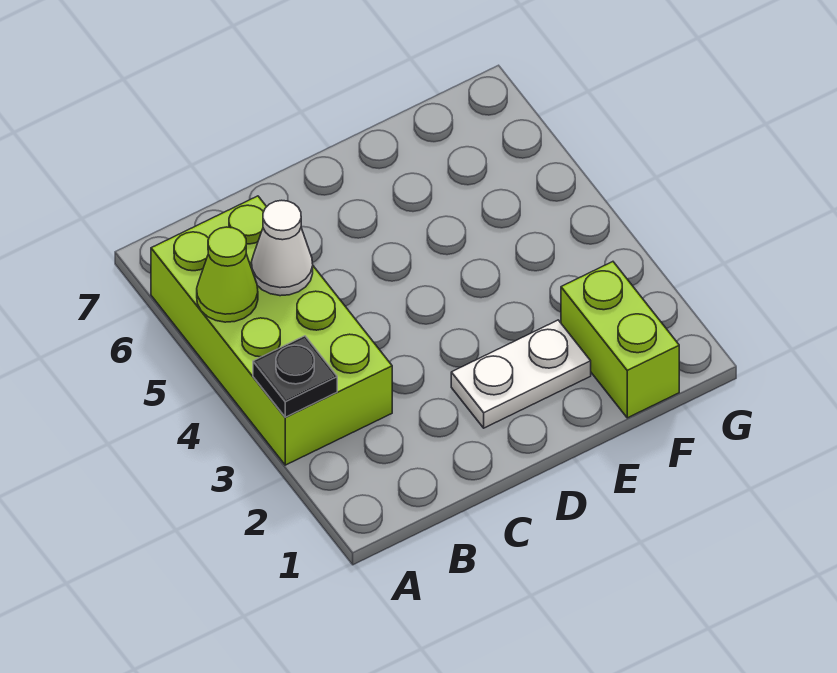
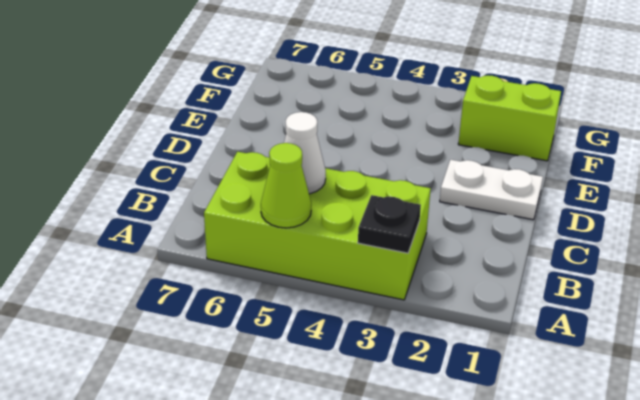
white 1x2 plate [451,320,591,428] -> white 1x2 plate turned to [440,160,543,220]

